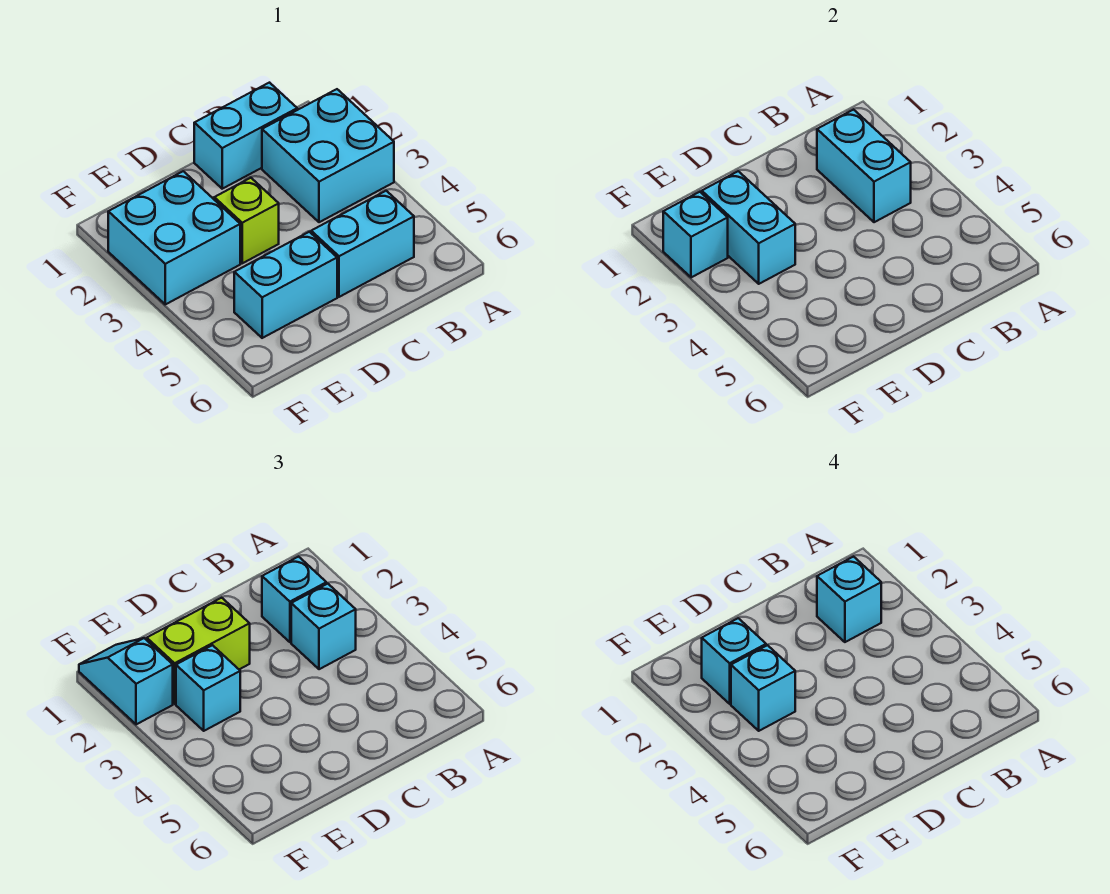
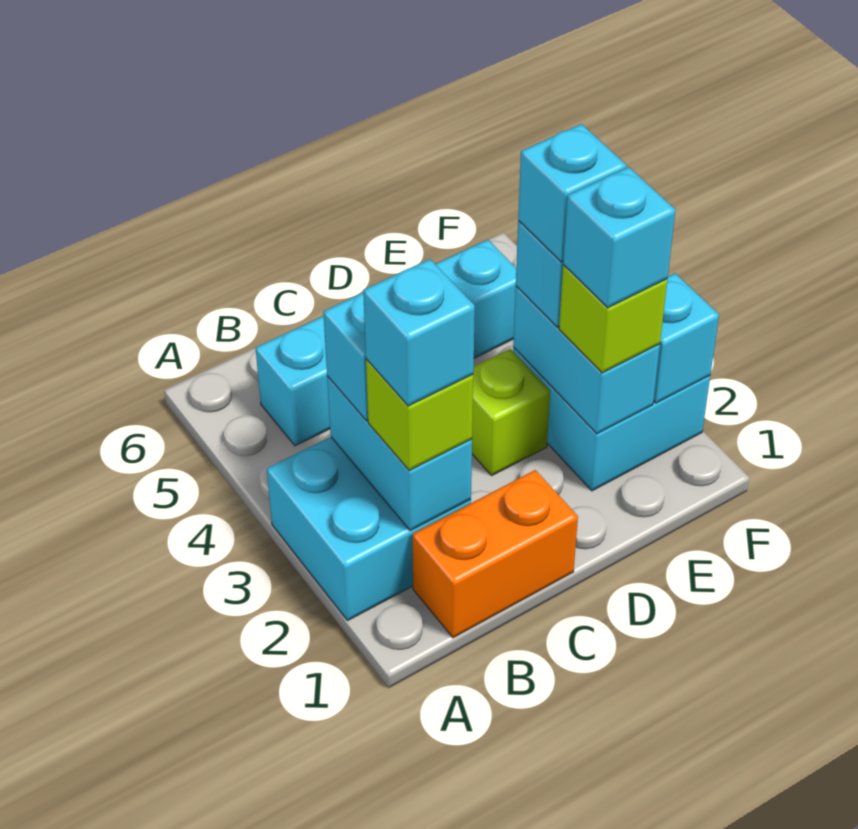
cyan 1x2 brick [194,83,297,189] -> orange 1x2 brick [412,470,578,638]
cyan 1x1 brick [262,557,326,642] -> lime 1x1 brick [366,359,473,470]
lime 1x2 brick [147,598,250,704] -> lime 1x1 brick [559,265,667,373]
cyan 1x2 slope [79,638,173,724] -> none

